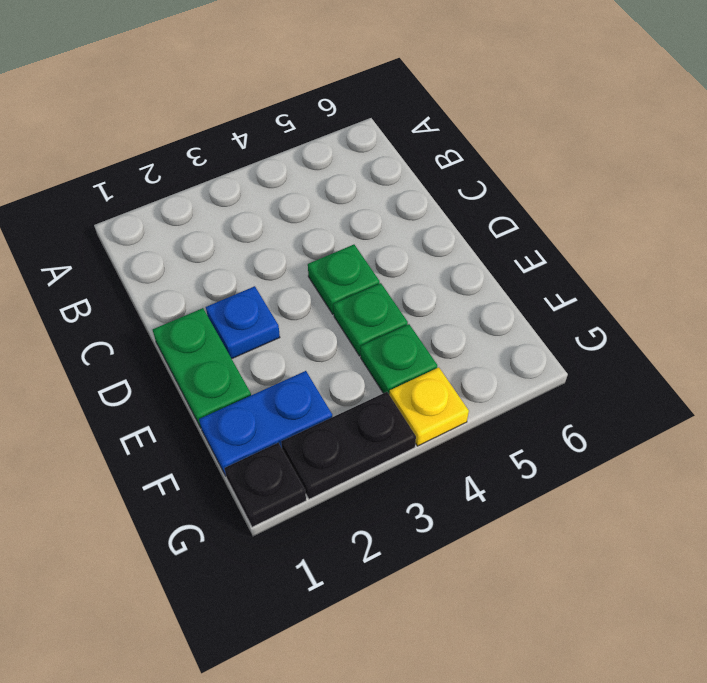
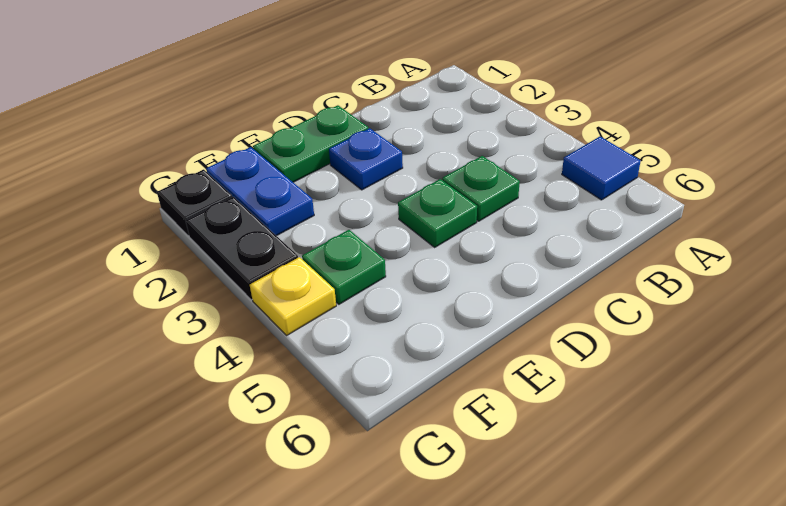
none -> blue 1x1 tile [562,137,641,200]
green 1x1 plate [334,283,408,356] -> green 1x1 plate moved to [442,156,520,221]

